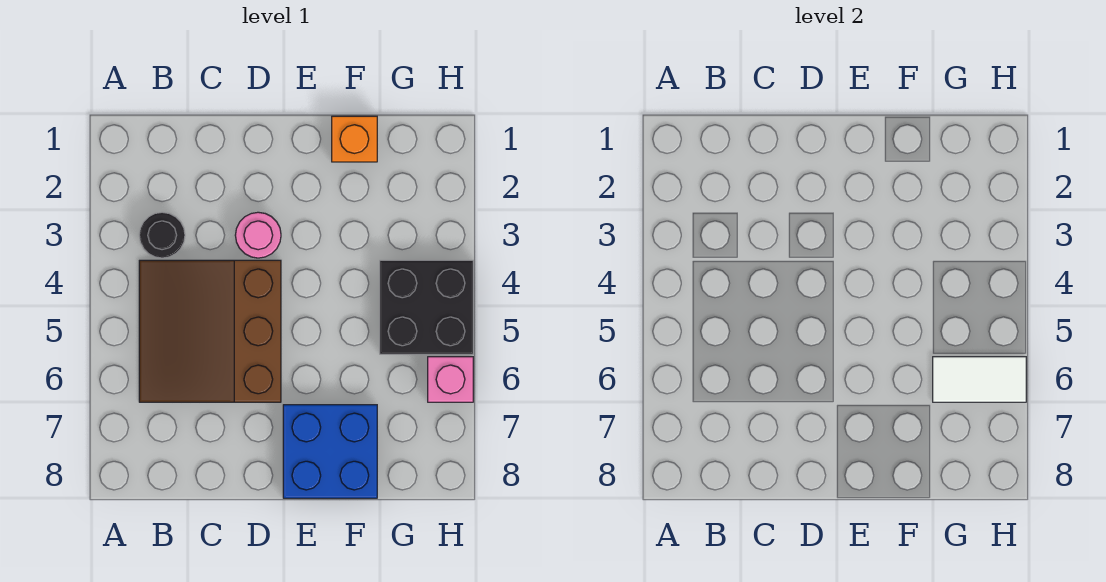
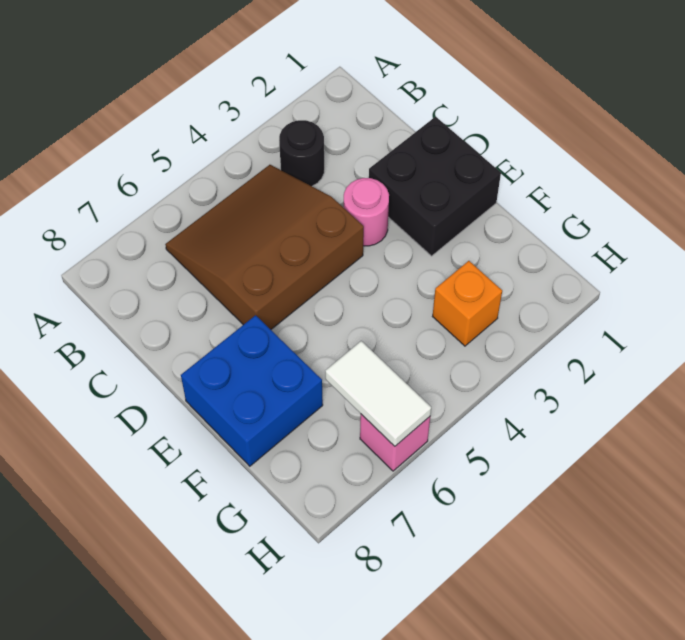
orange 1x1 brick [332,116,377,162] -> orange 1x1 brick moved to [433,261,502,346]
black 2x2 brick [380,260,473,354] -> black 2x2 brick moved to [369,117,501,256]

